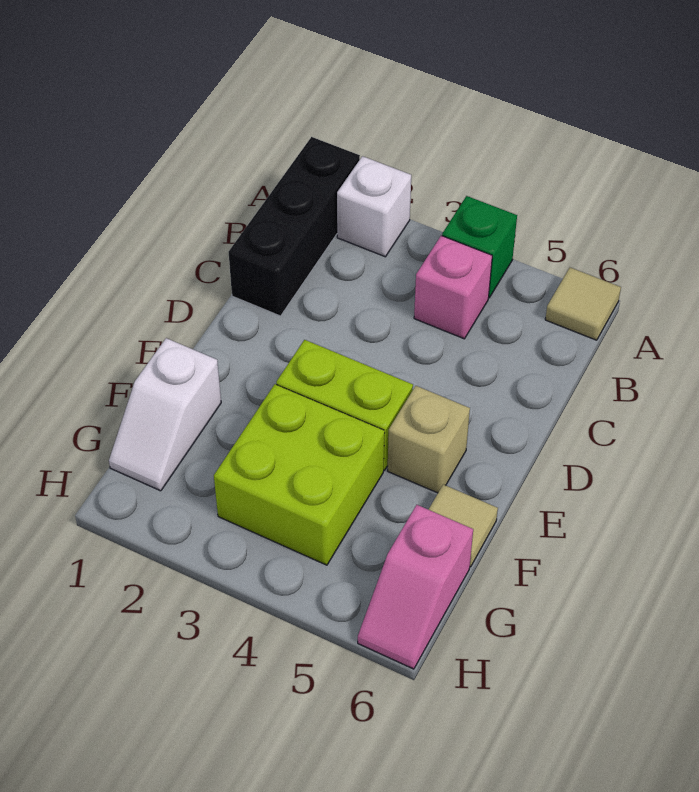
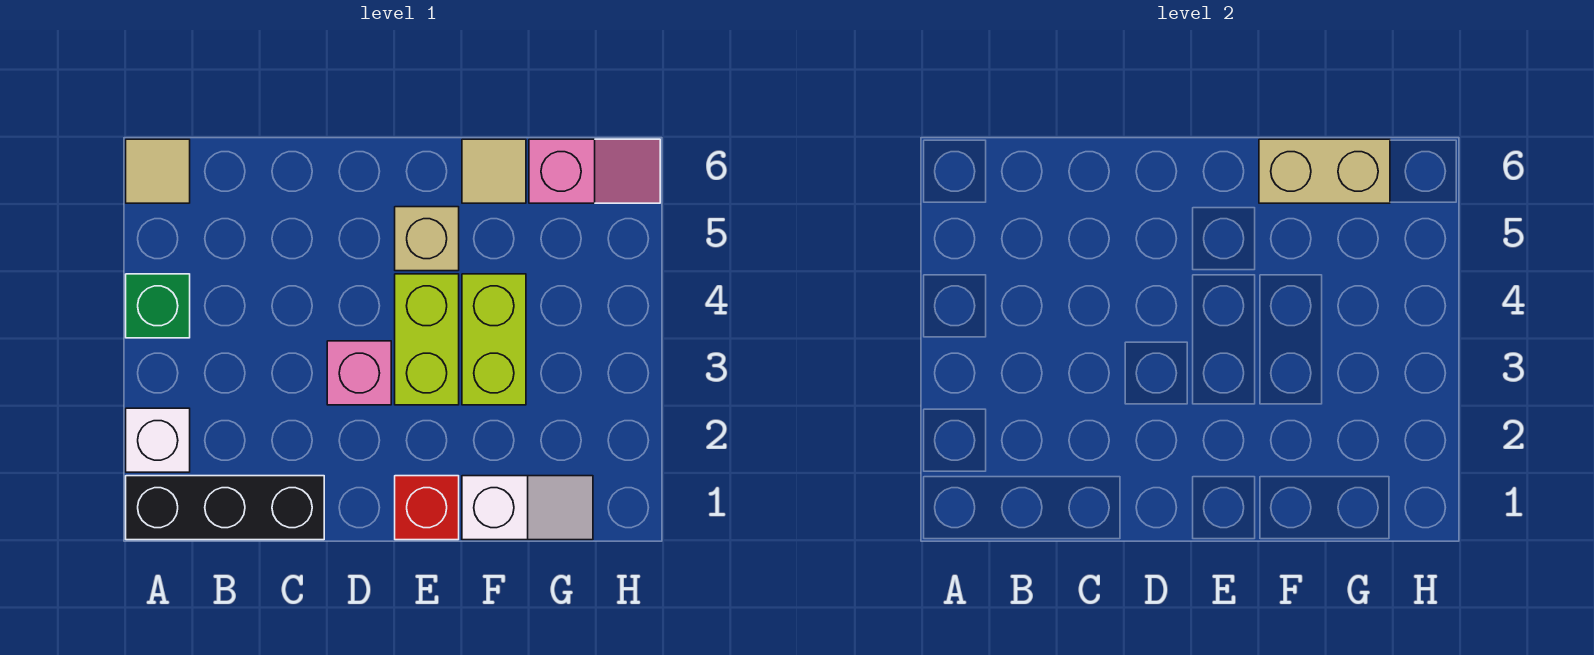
pink 1x1 brick [414,236,492,339] -> pink 1x1 brick moved to [327,341,391,405]
none -> red 1x1 brick [395,476,459,540]
lime 2x2 brick [214,384,385,565] -> lime 1x2 brick [462,274,526,405]
none -> tan 1x2 brick [1259,139,1390,203]

